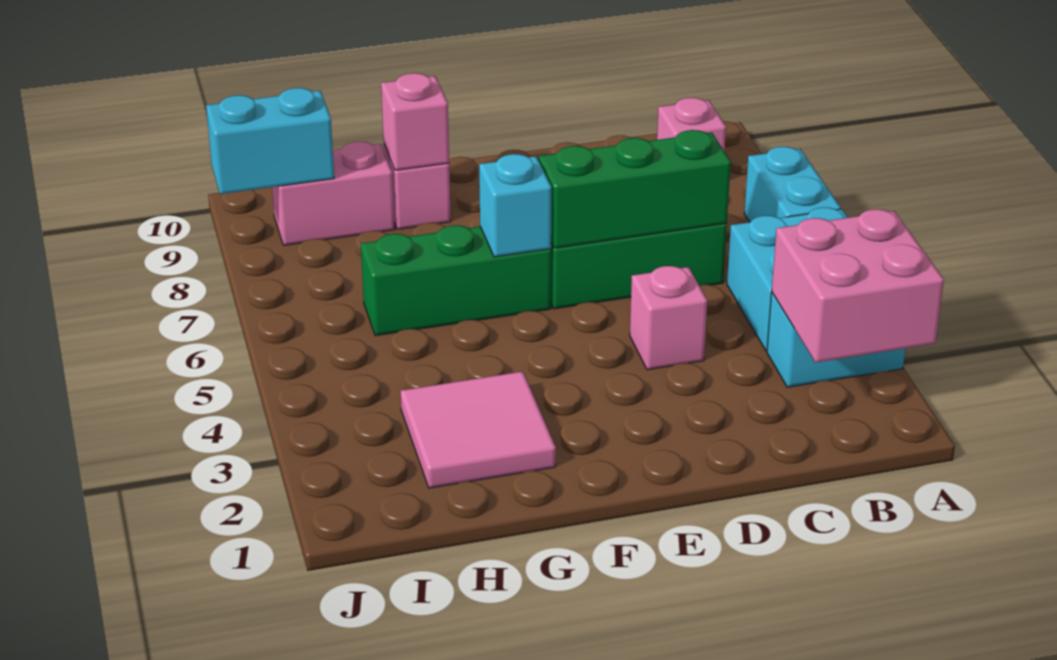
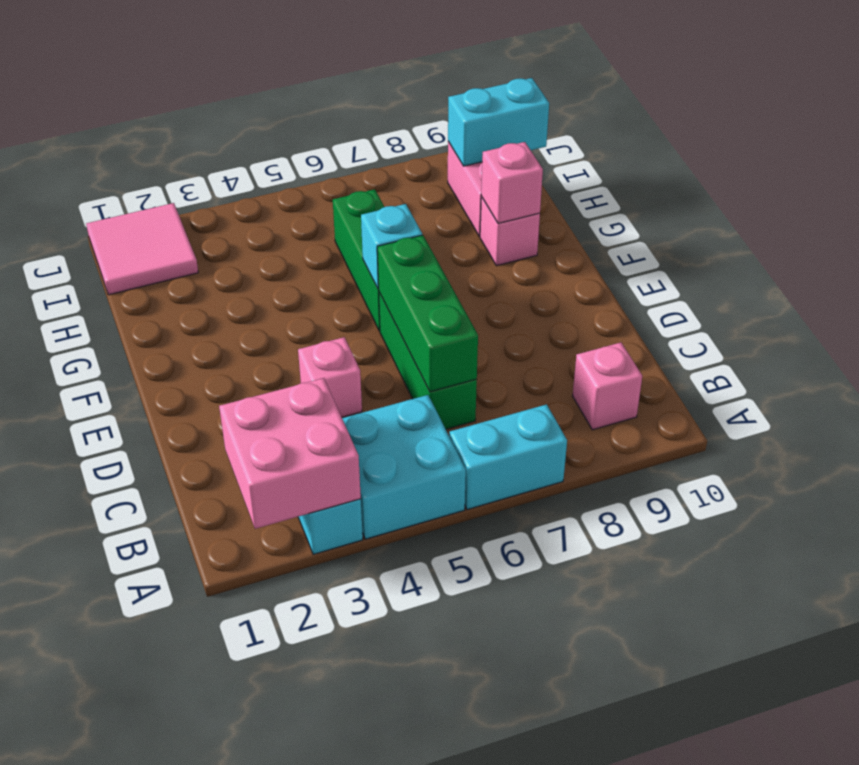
pink 2x2 tile [401,371,556,488] -> pink 2x2 tile moved to [86,203,198,295]
cyan 1x2 brick [206,88,334,194] -> cyan 1x2 brick turned to [448,78,549,166]

